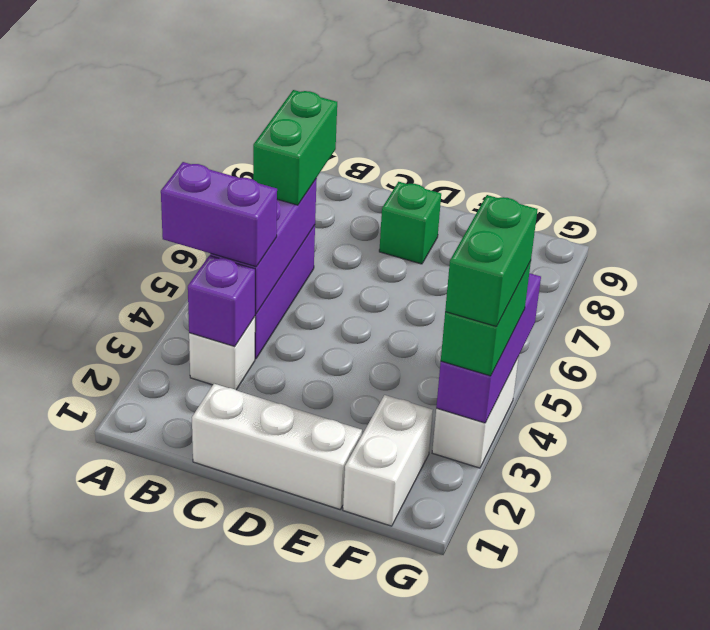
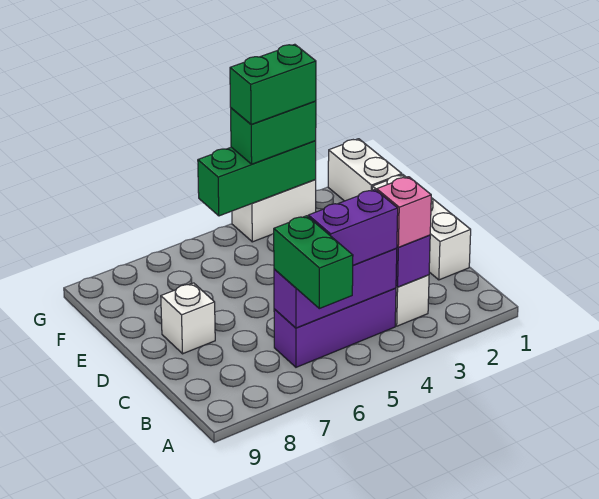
purple 1x2 brick [161,162,277,267] -> purple 1x2 brick turned to [308,190,398,265]
none -> pink 1x1 brick [377,177,431,247]
green 1x2 brick [253,90,337,205] -> green 1x2 brick turned to [274,216,353,309]
green 1x1 brick [379,182,441,264] -> white 1x1 brick [161,283,215,354]
white 1x2 brick [343,395,433,526] -> white 1x2 brick turned to [328,139,402,201]
purple 1x3 brick [436,273,541,423] -> green 1x3 brick [198,141,316,216]

